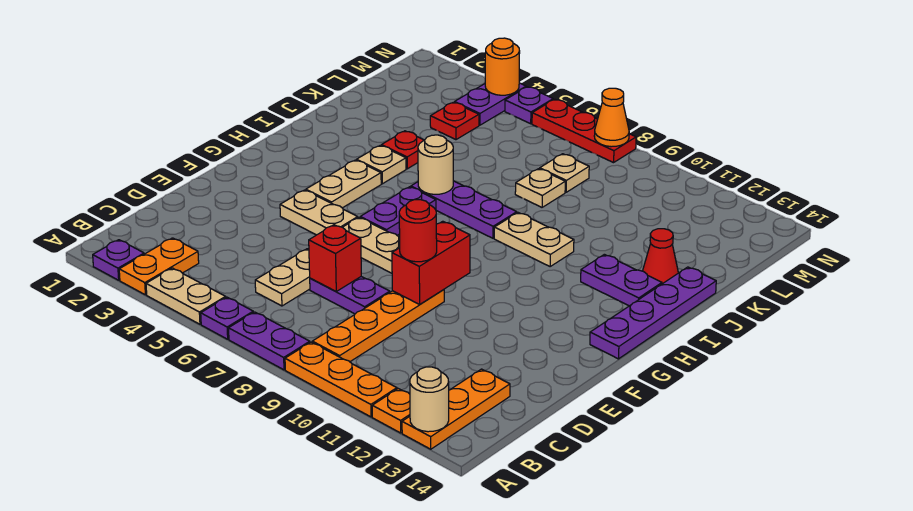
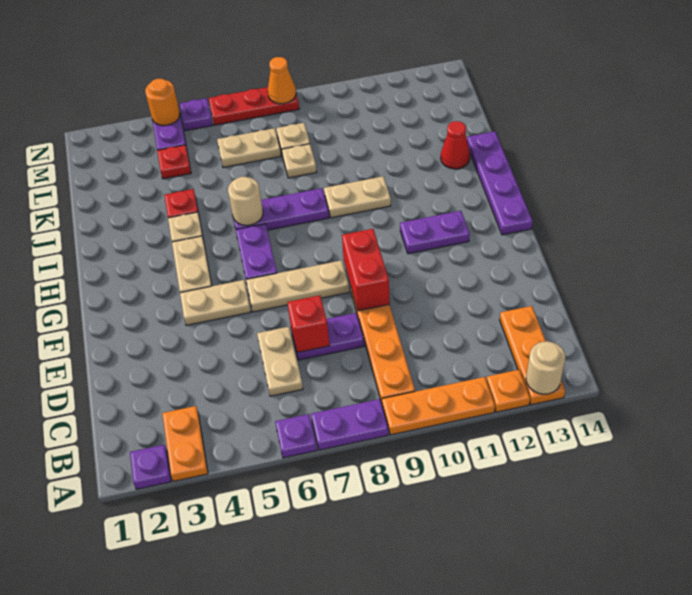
tan 1x2 plate [146,268,226,324] -> tan 1x2 plate moved to [217,128,281,167]
red 1x1 round brick [399,200,437,262] -> none
purple 1x2 plate [581,254,662,306] -> purple 1x2 plate moved to [400,211,470,254]

